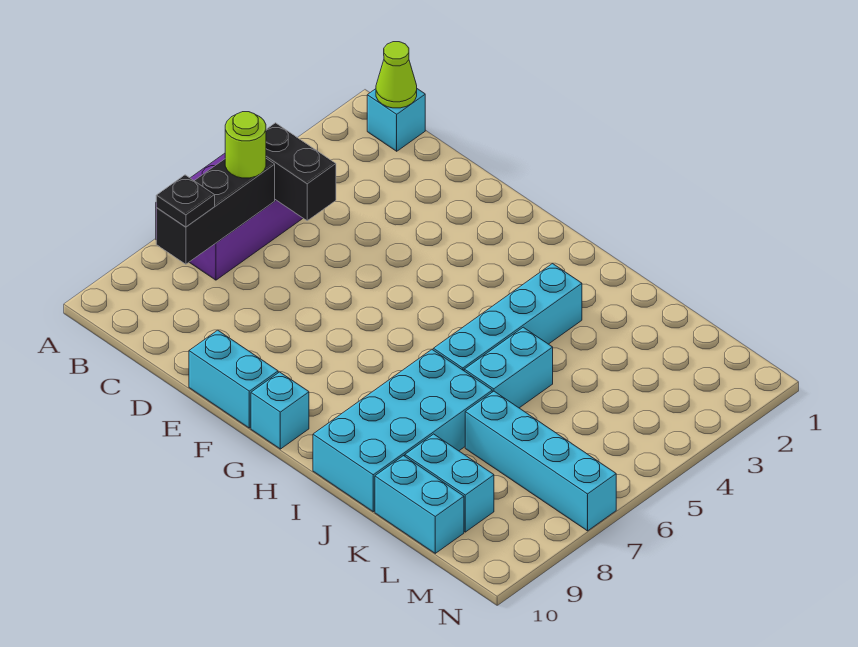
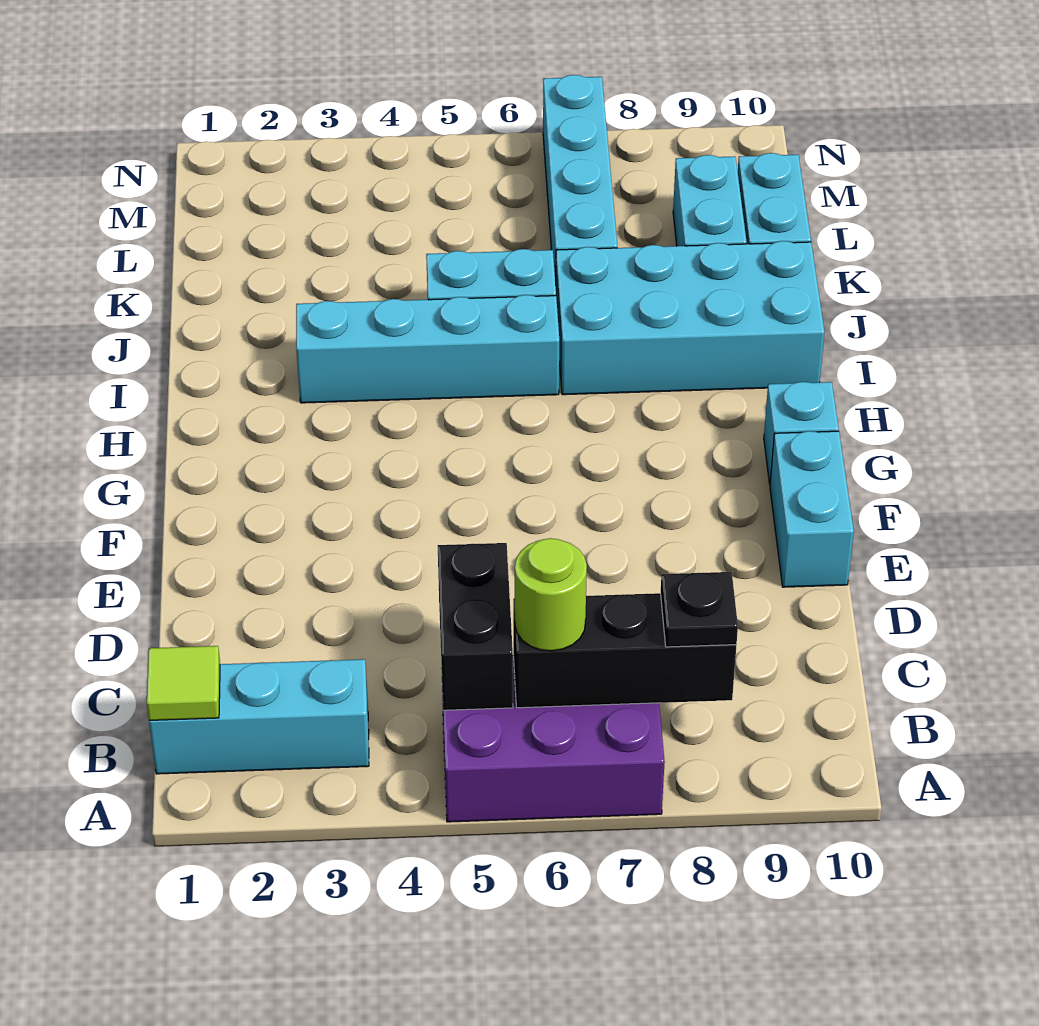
cyan 1x1 brick [367,89,425,151] -> cyan 1x3 brick [149,659,369,774]
lime 1x1 cone [376,42,417,108] -> lime 1x1 tile [147,646,220,720]

